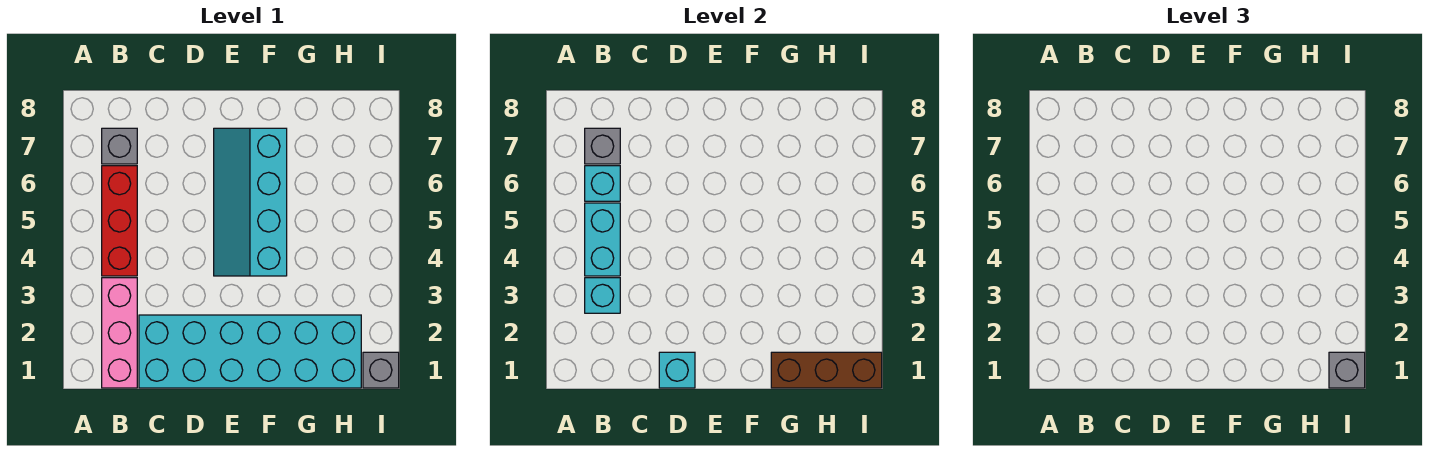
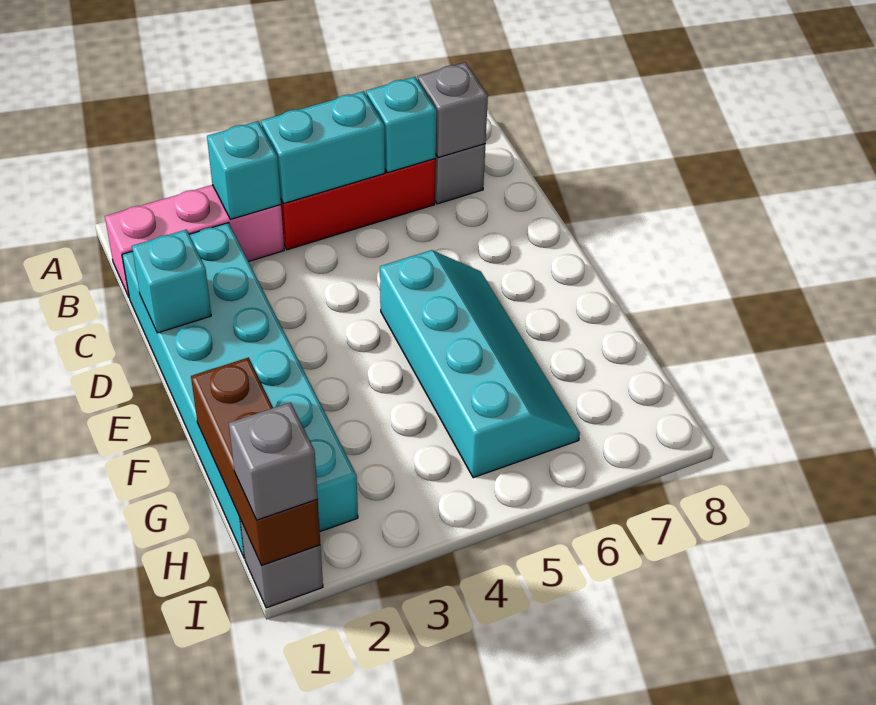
cyan 2x4 slope [214,128,287,276] -> cyan 2x4 slope turned to [380,250,580,478]

